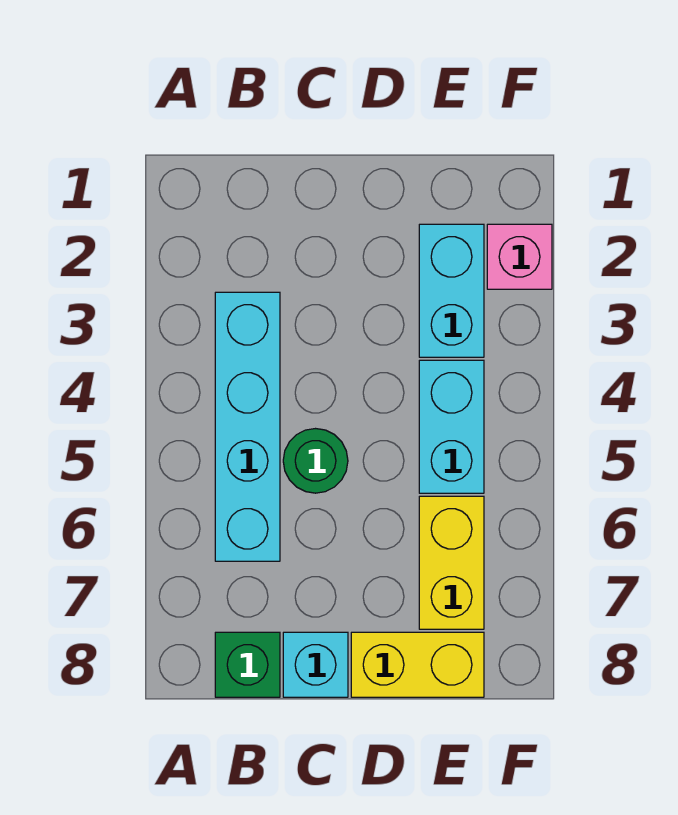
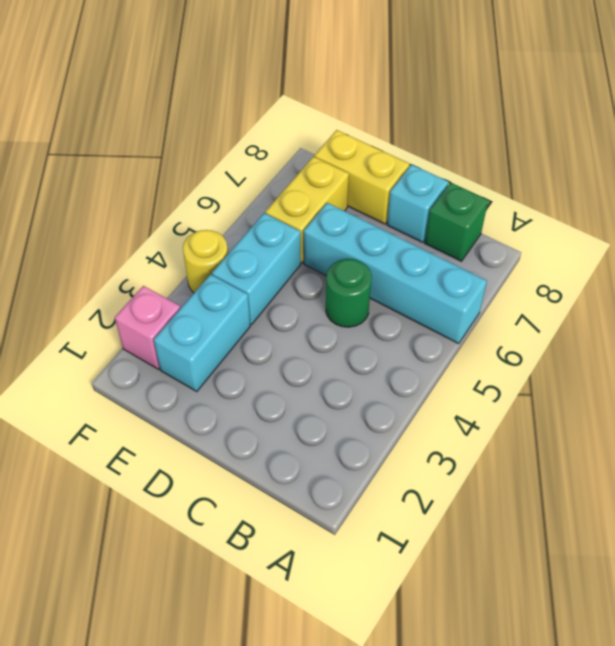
cyan 1x4 brick [215,292,280,561] -> cyan 1x4 brick turned to [304,203,487,344]
none -> yellow 1x1 round brick [183,230,228,293]

